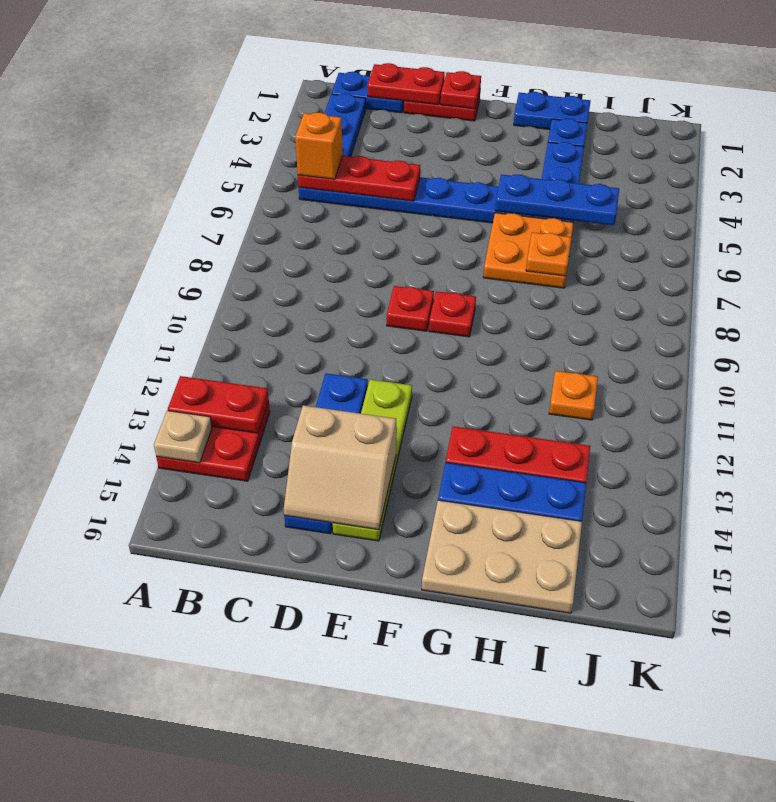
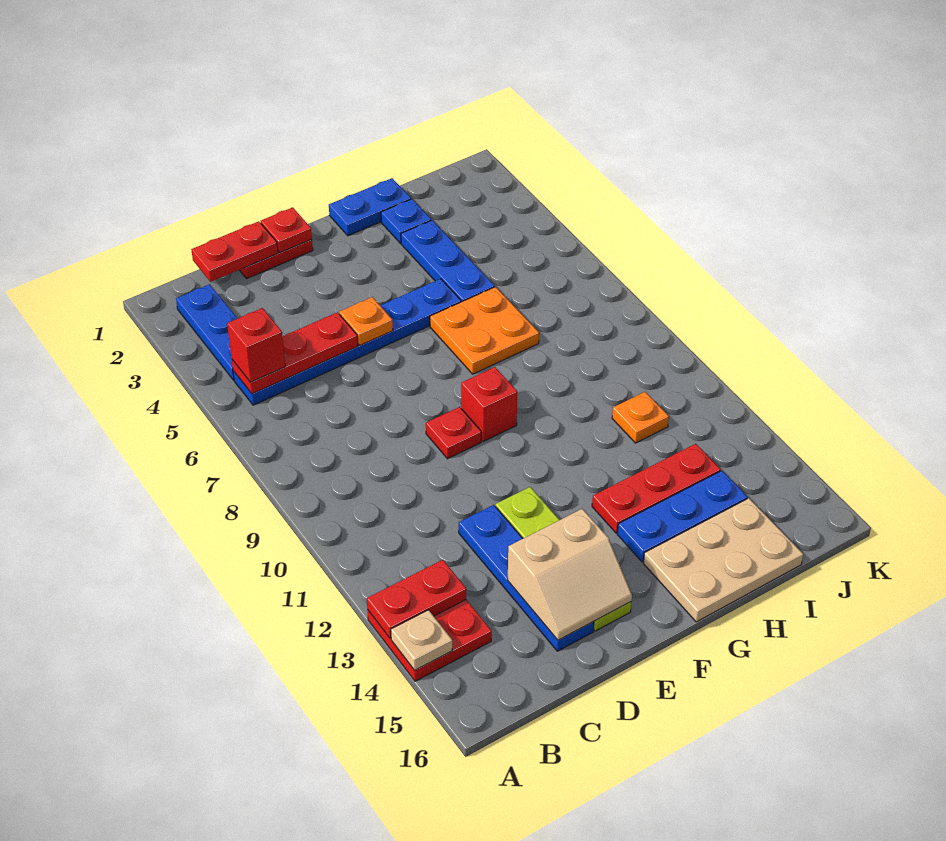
blue 1x2 plate [332,72,404,113] -> none
orange 1x1 brick [295,113,343,179] -> red 1x1 brick [227,308,285,382]
red 1x1 plate [429,291,476,337] -> red 1x1 brick [461,367,517,442]
blue 1x3 plate [495,175,619,225] -> none
orange 1x1 plate [526,232,571,276] -> orange 1x1 plate moved to [339,297,393,345]

